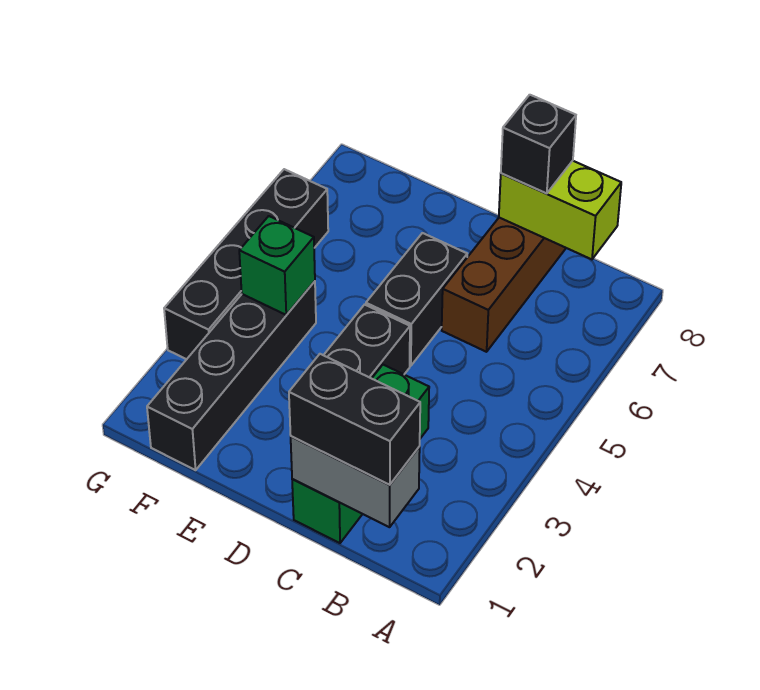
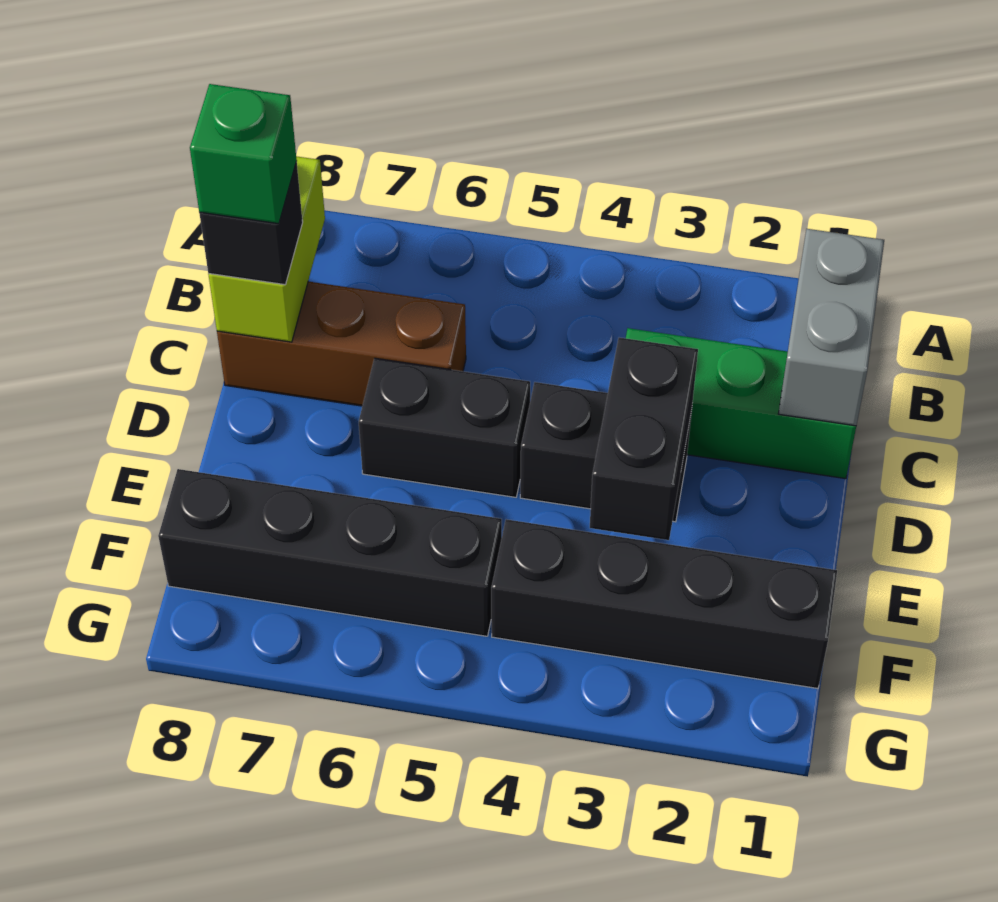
black 1x2 brick [289,354,420,485] -> black 1x2 brick moved to [590,338,698,540]
green 1x1 brick [239,216,315,315] -> green 1x1 brick moved to [190,84,297,224]
black 1x4 brick [164,169,328,359] -> black 1x4 brick moved to [158,469,502,636]

